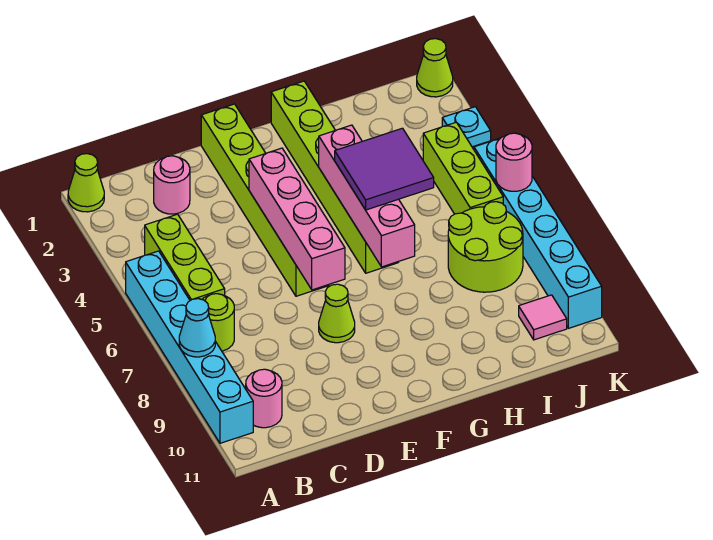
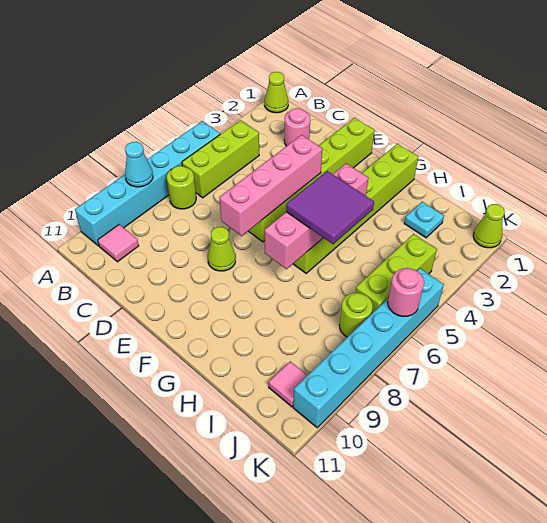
pink 1x1 round brick [246,369,282,428] -> pink 1x1 tile [98,225,139,262]
lime 2x2 round brick [448,202,523,292] -> lime 1x1 round brick [340,293,373,337]
cyan 1x1 plate [442,107,491,147] -> cyan 1x1 plate moved to [404,202,444,238]

